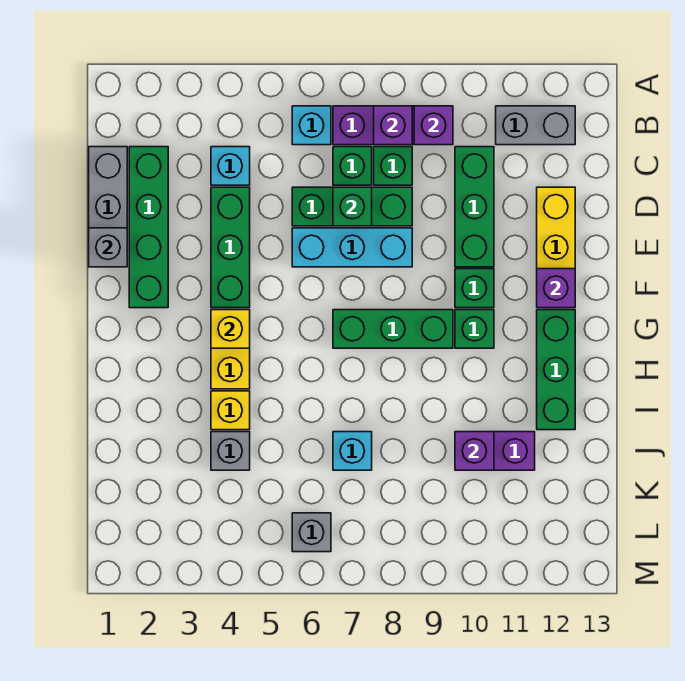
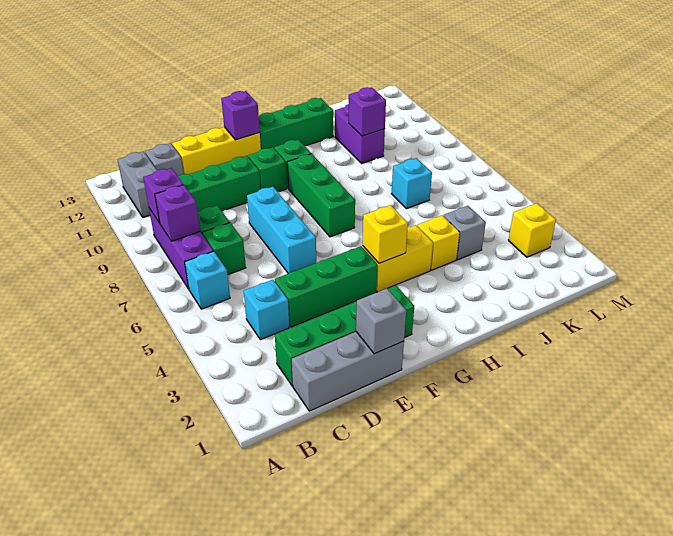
green 1x3 brick [292,187,412,226] -> none
green 1x1 brick [333,187,372,226] -> none
none -> yellow 1x1 brick [508,203,556,257]
grey 1x1 brick [292,513,331,552] -> grey 1x1 brick moved to [145,143,184,176]

